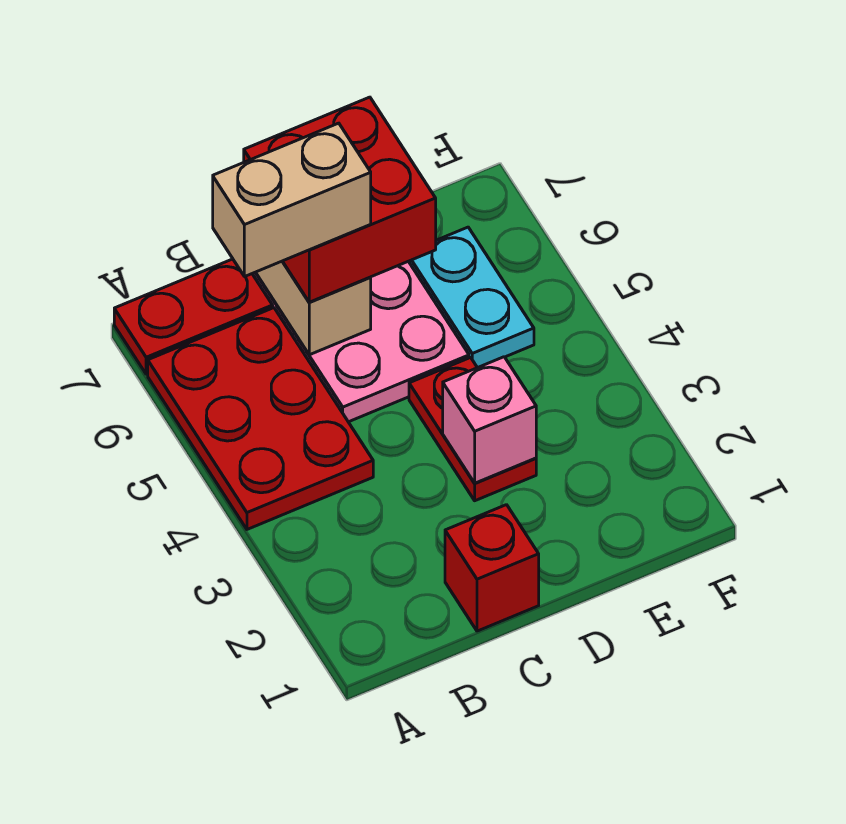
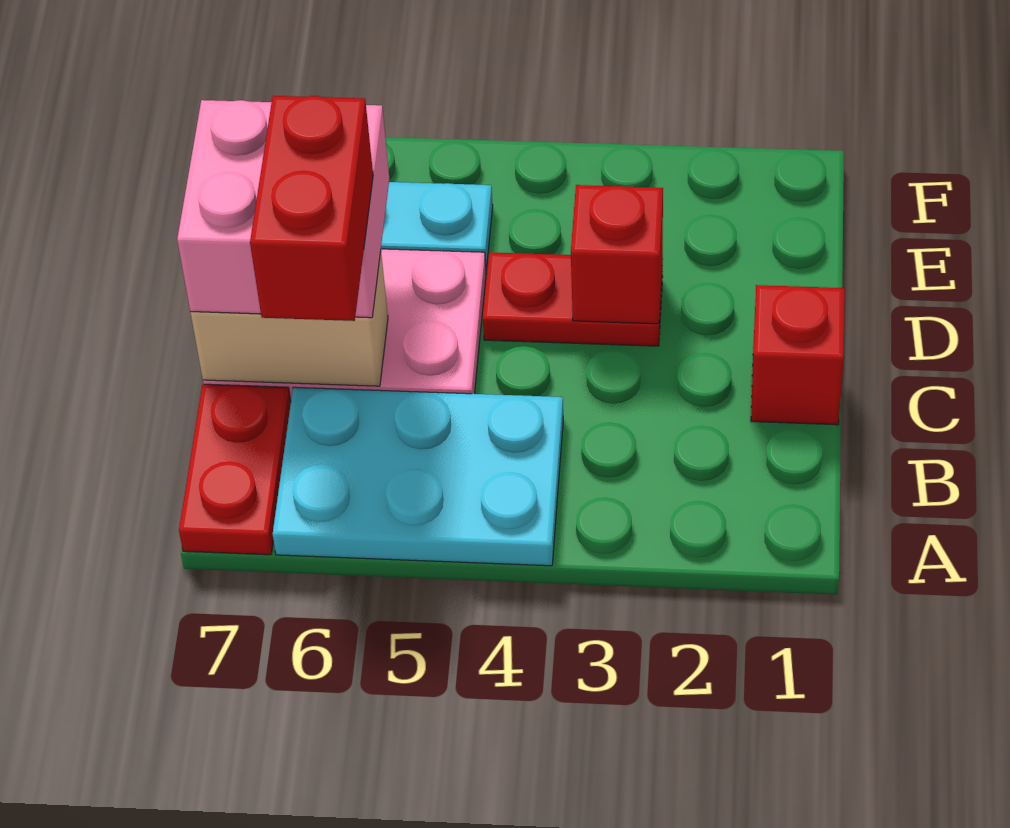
red 2x3 plate [148,308,373,529] -> cyan 2x3 plate [273,387,563,566]
tan 1x2 brick [213,123,371,277] -> red 1x2 brick [250,96,373,321]
red 2x2 brick [244,97,436,302] -> pink 2x2 brick [177,100,389,318]
pink 1x1 brick [443,357,536,483] -> red 1x1 brick [571,185,663,324]

